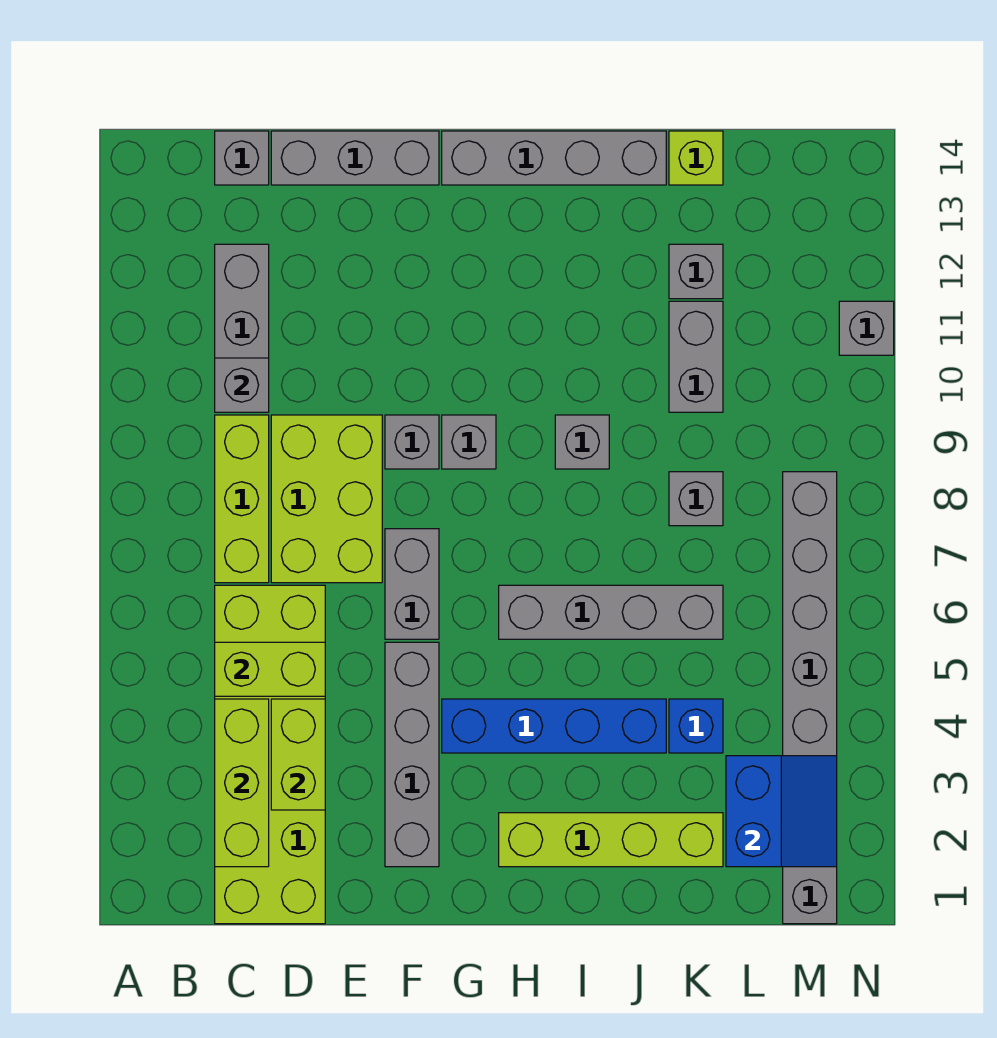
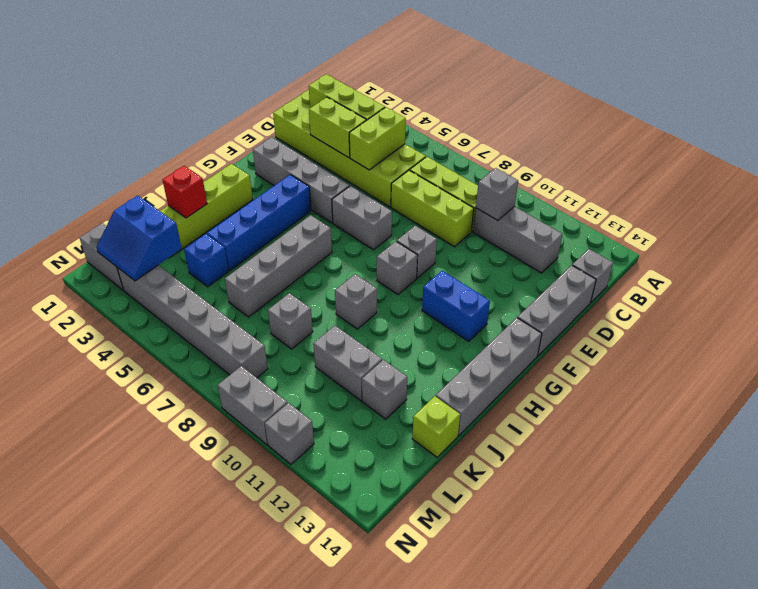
lime 2x3 brick [271,415,382,583] -> lime 1x3 brick [391,170,474,247]
none -> blue 1x2 brick [422,271,490,341]
none -> red 1x1 brick [163,166,207,218]
none -> grey 1x2 brick [218,366,288,445]

